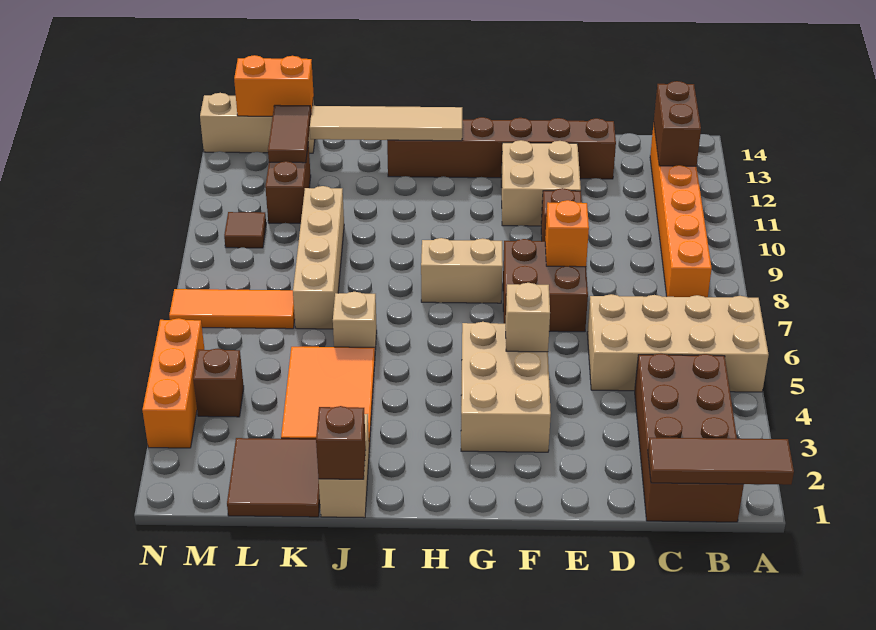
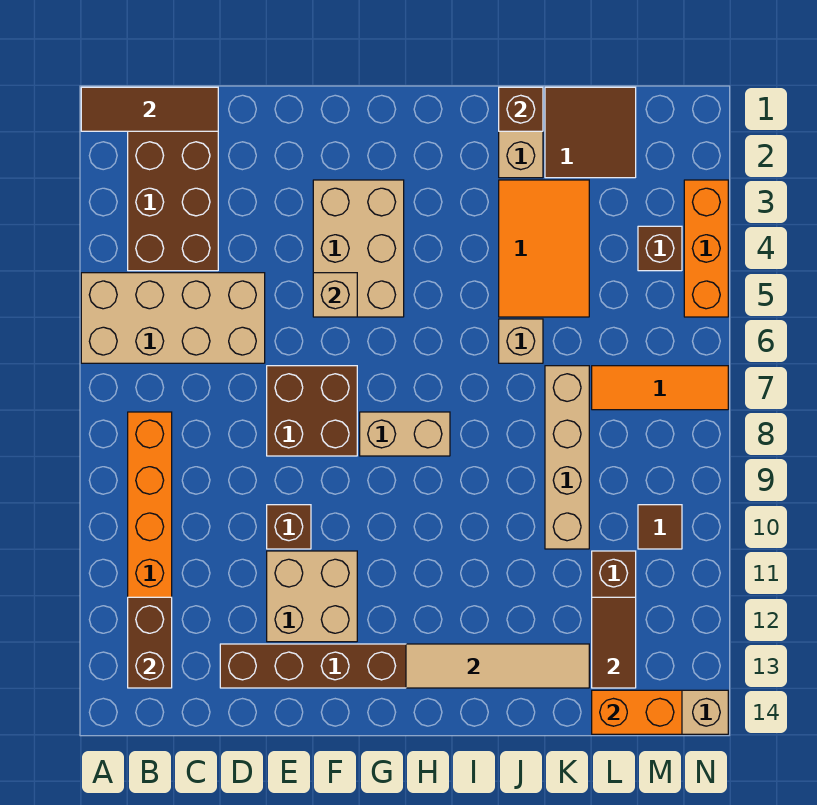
orange 1x1 brick [545,200,589,267] -> none

